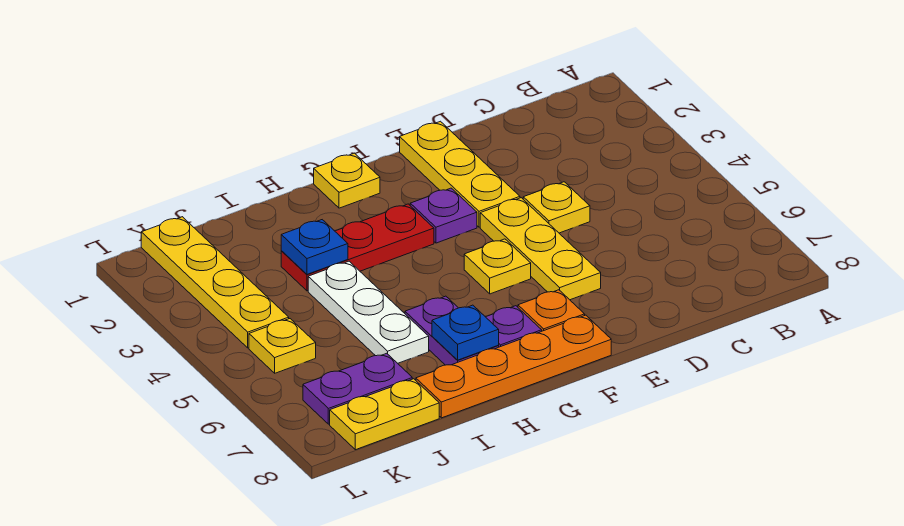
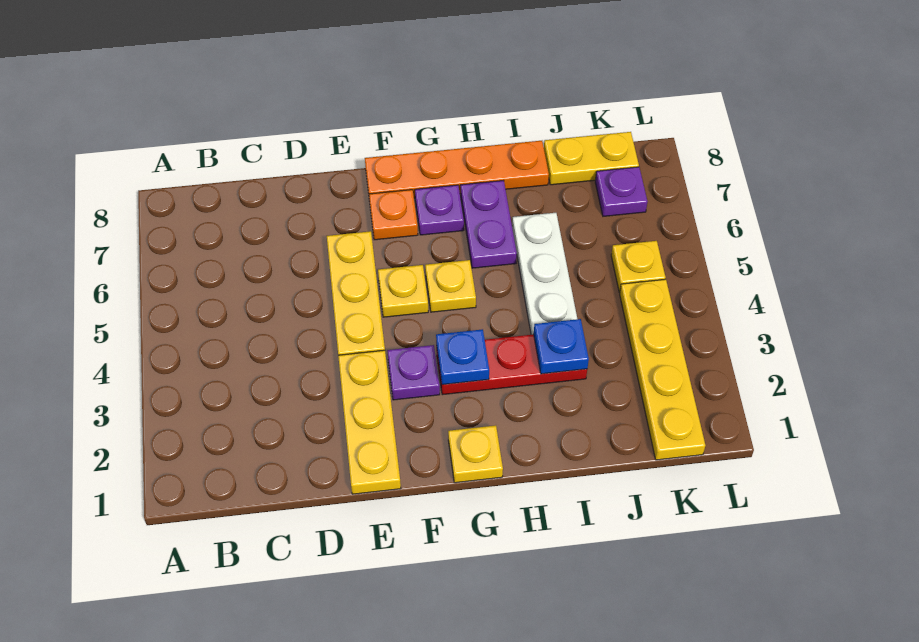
yellow 1x1 plate [523,182,590,233] -> yellow 1x1 plate moved to [425,260,476,312]
blue 1x1 plate [432,305,499,360] -> blue 1x1 plate moved to [436,329,489,385]
purple 1x2 plate [303,353,412,424] -> purple 1x1 plate [595,167,648,216]

